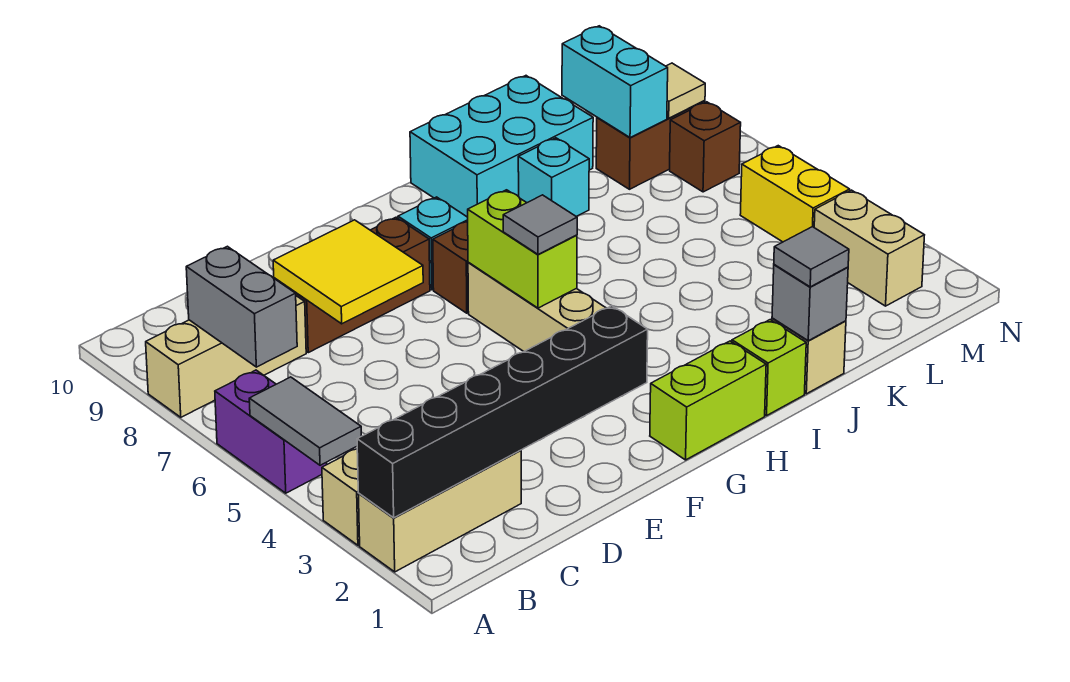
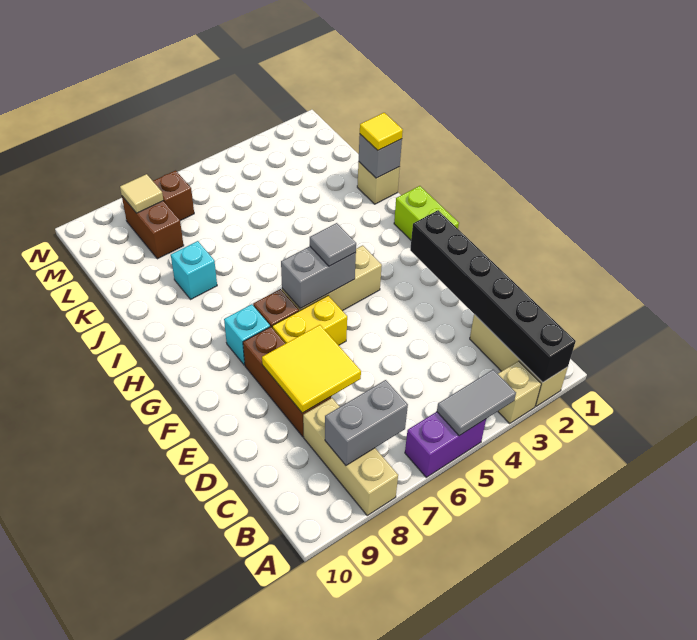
lime 1x2 brick [468,190,577,308] -> grey 1x2 brick [281,246,356,309]
lime 1x1 brick [732,320,806,416] -> none
cyan 2x3 brick [410,76,593,217] -> none
grey 1x1 tile [774,227,849,287] -> yellow 1x1 tile [360,113,403,150]
cyan 1x2 brick [562,26,668,138] -> none
tan 1x2 brick [814,190,924,306] -> none
yellow 1x2 brick [740,146,850,242] -> yellow 1x2 brick moved to [272,296,347,345]

